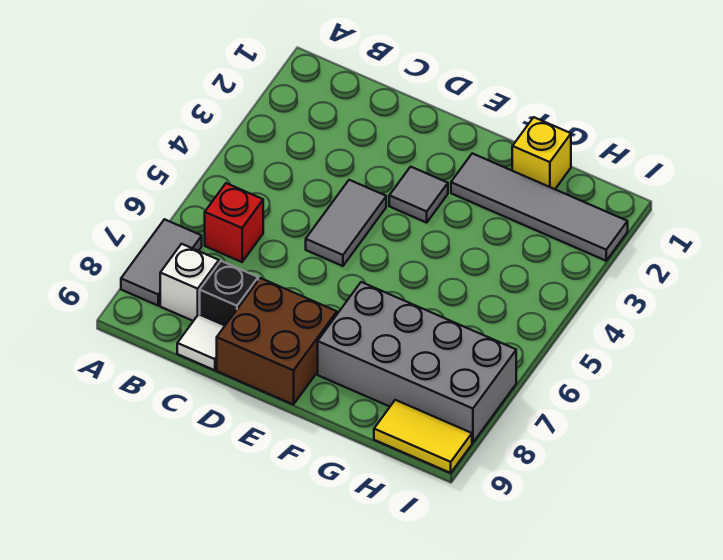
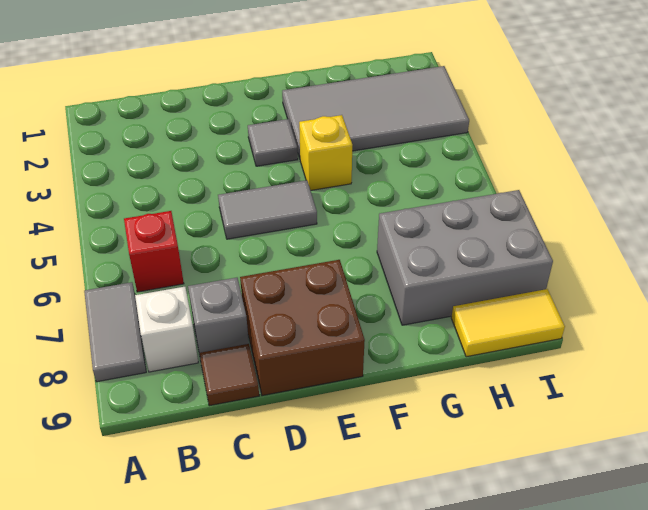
black 1x1 brick [200,261,258,325] -> grey 1x1 brick [188,278,249,355]
white 1x1 tile [177,314,225,370] -> brown 1x1 tile [200,344,259,406]
grey 1x2 tile [306,180,386,266] -> grey 1x2 tile turned to [218,180,317,239]
grey 1x4 tile [451,153,628,261] -> grey 2x4 tile [282,66,469,158]
grey 2x4 brick [318,282,516,443] -> grey 2x3 brick [377,190,553,325]
yellow 1x1 brick [512,117,571,189] -> yellow 1x1 brick moved to [299,115,352,190]

